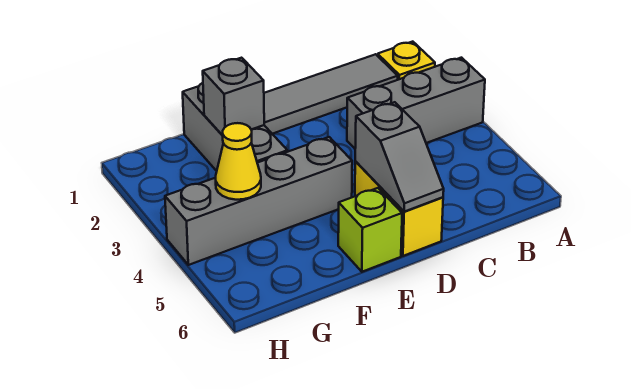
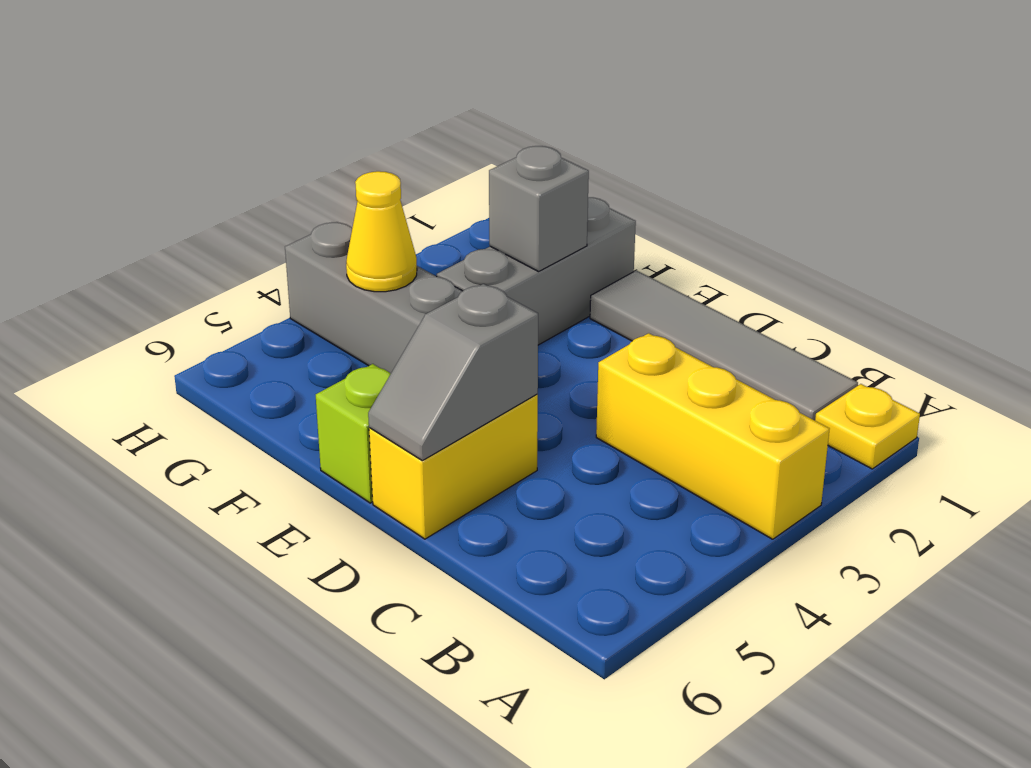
grey 1x3 brick [347,58,485,148] -> yellow 1x3 brick [596,333,829,539]

